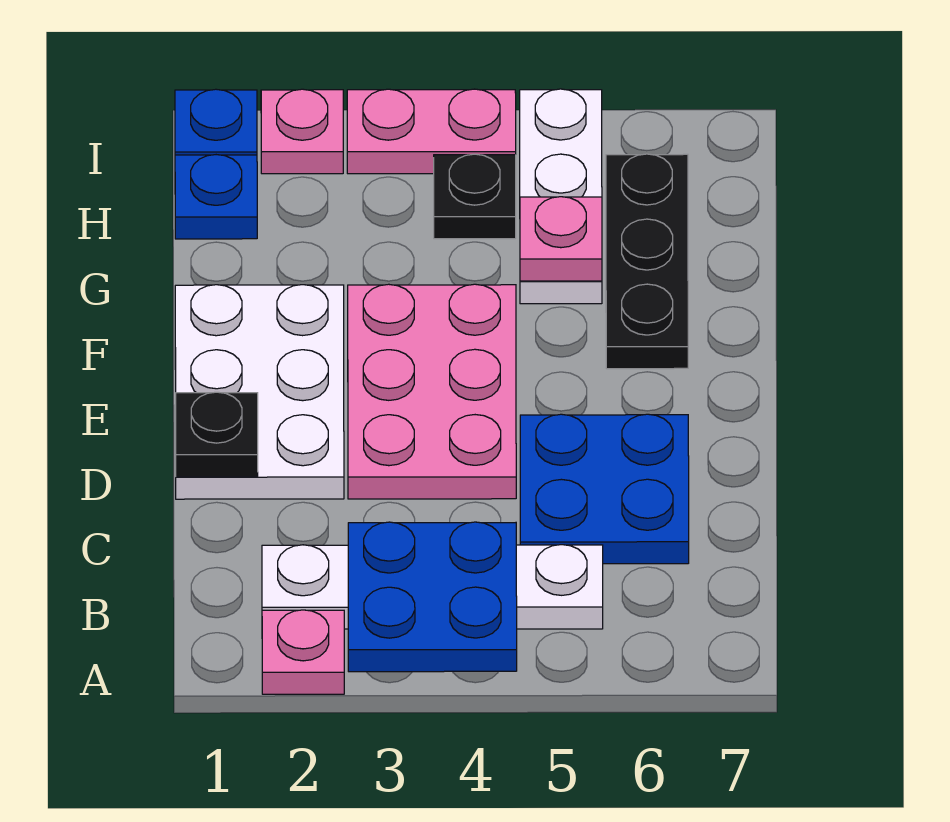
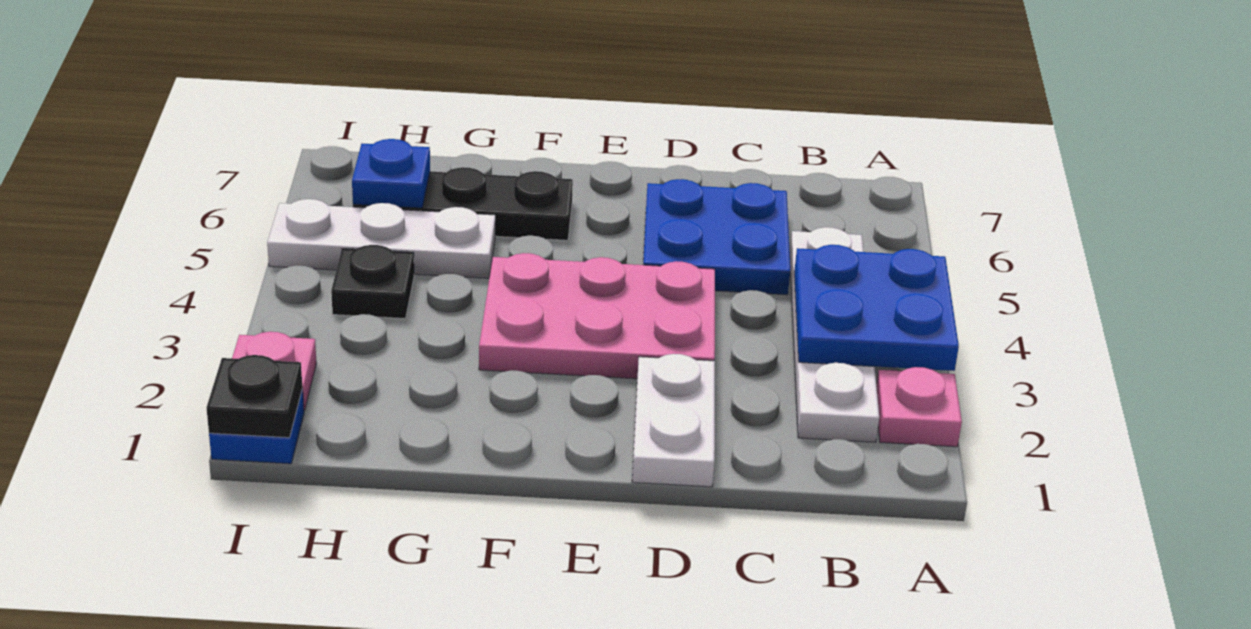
white 2x3 plate [175,285,344,499] -> white 1x2 plate [632,354,715,487]
black 1x1 plate [176,392,258,477] -> black 1x1 plate moved to [207,355,302,438]
pink 1x1 plate [520,197,602,281] -> none
blue 1x1 plate [175,155,257,239] -> blue 1x1 plate moved to [352,139,430,208]
pink 1x2 plate [347,89,516,174] -> none

